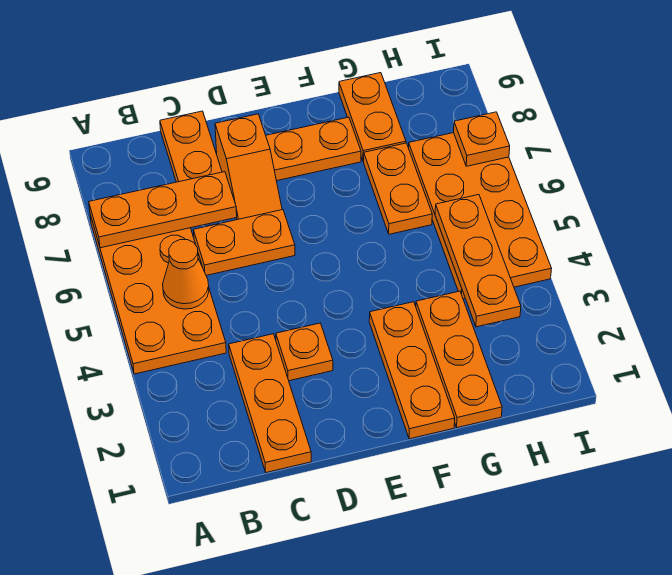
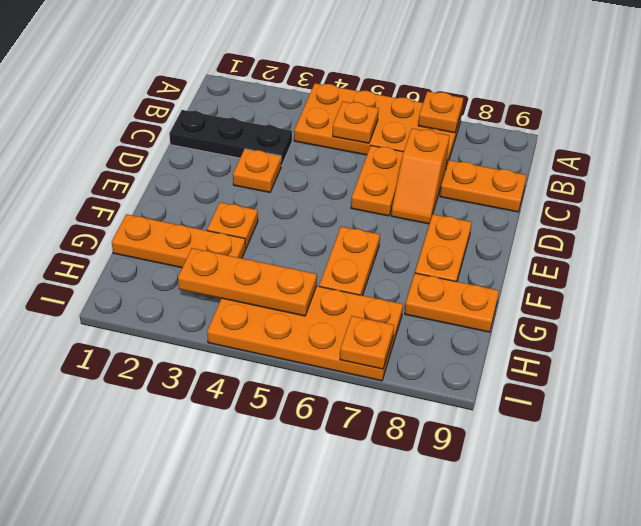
orange 1x3 plate [89,172,237,248] -> orange 1x1 plate [418,91,463,133]
orange 1x1 cone [163,240,209,309] -> orange 1x1 plate [333,102,379,143]
orange 1x3 plate [229,334,311,473] -> black 1x3 plate [169,110,292,166]
orange 1x2 slope [215,114,282,220] -> orange 1x2 slope turned to [391,128,450,224]
orange 1x3 plate [369,302,455,439] -> orange 1x1 plate [207,202,258,248]
orange 1x2 plate [364,143,432,234] -> orange 1x2 plate turned to [319,227,380,295]

